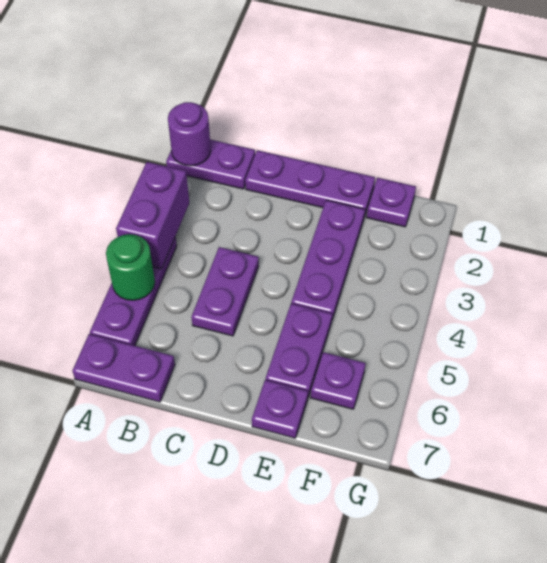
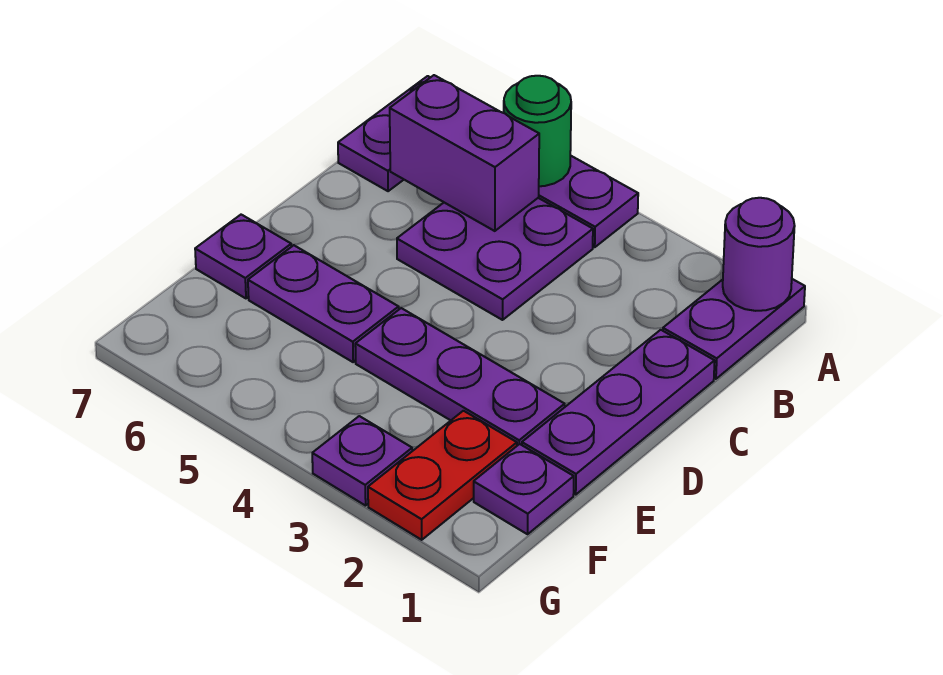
purple 1x2 brick [116,162,189,269] -> purple 1x2 brick moved to [390,75,539,231]
purple 1x2 plate [192,247,259,336] -> purple 2x2 plate [397,198,593,320]
none -> red 1x2 plate [368,411,517,540]
purple 1x1 plate [311,352,366,409] -> purple 1x1 plate moved to [312,416,412,506]

